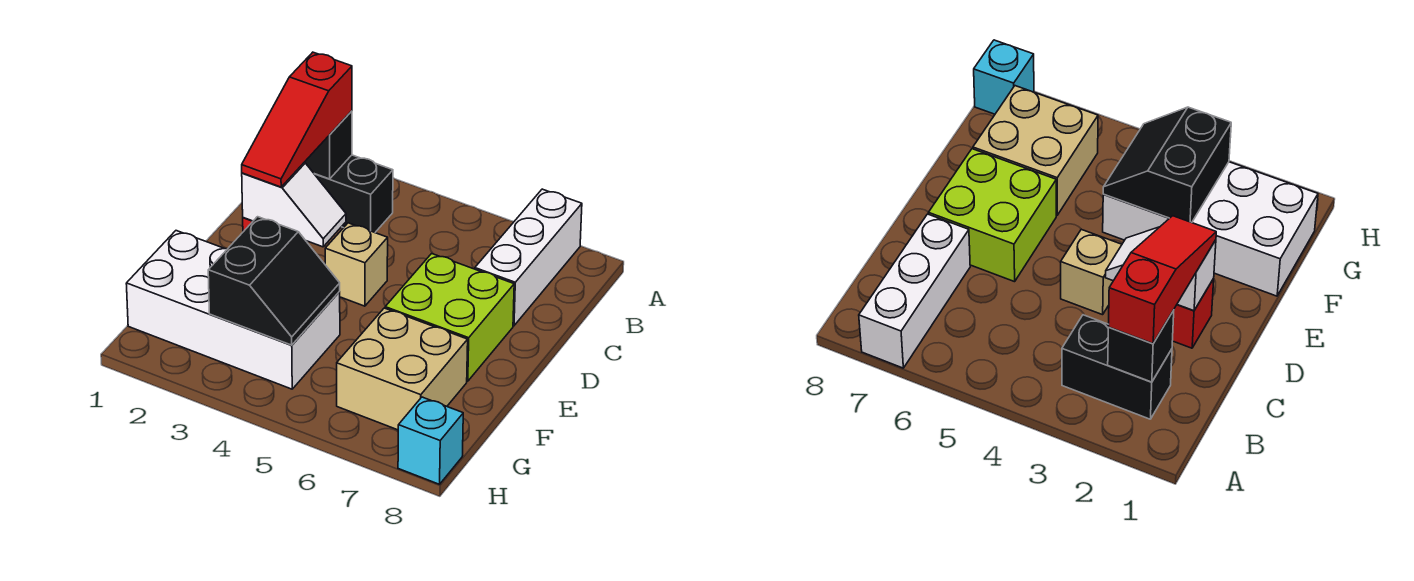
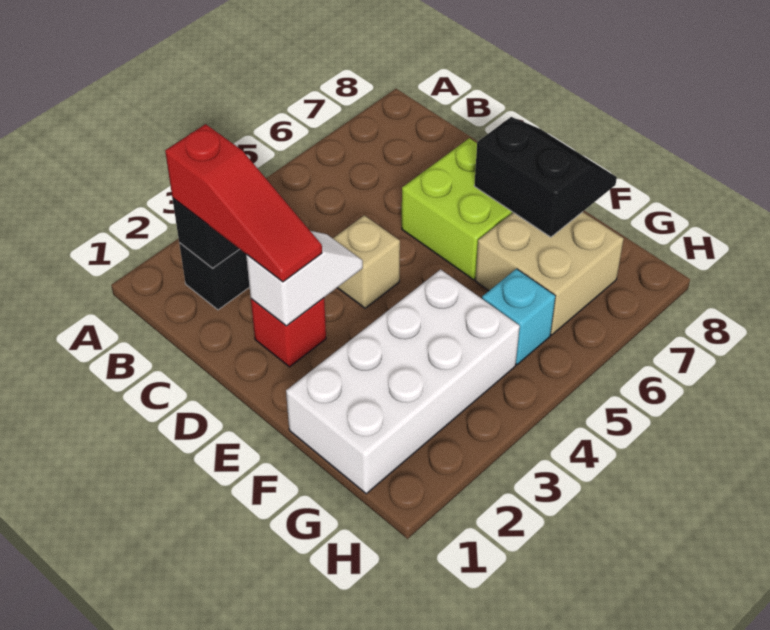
white 1x3 brick [475,189,582,326] -> none
black 2x2 slope [208,217,340,345] -> black 2x2 slope moved to [474,117,617,237]
cyan 1x1 brick [398,397,463,484] -> cyan 1x1 brick moved to [482,269,555,365]

